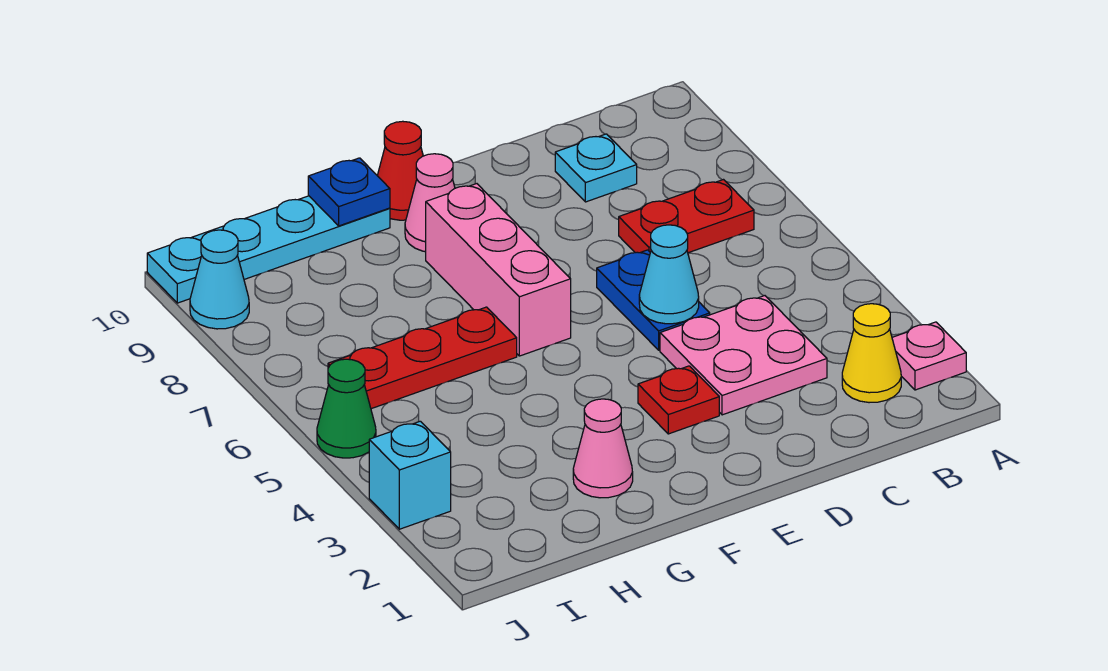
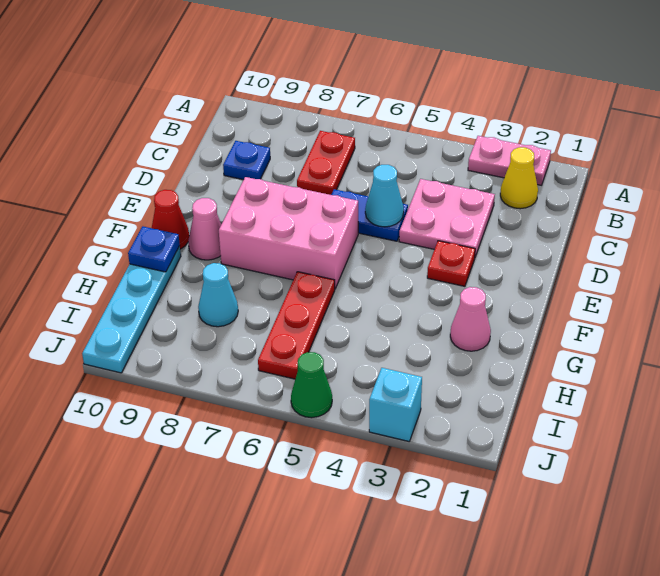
pink 1x1 plate [892,322,966,390] -> pink 1x2 plate [468,136,551,185]
cyan 1x1 plate [555,134,637,202] -> blue 1x1 plate [223,141,270,180]
pink 1x3 brick [426,184,571,356] -> pink 2x3 brick [219,177,358,289]
cyan 1x1 cone [190,230,249,329] -> cyan 1x1 cone moved to [198,263,238,327]

